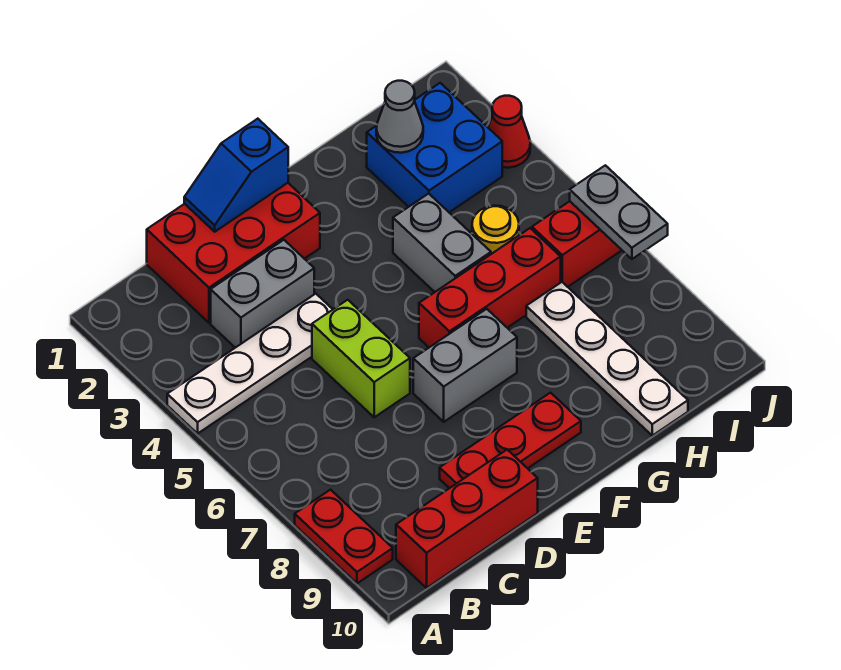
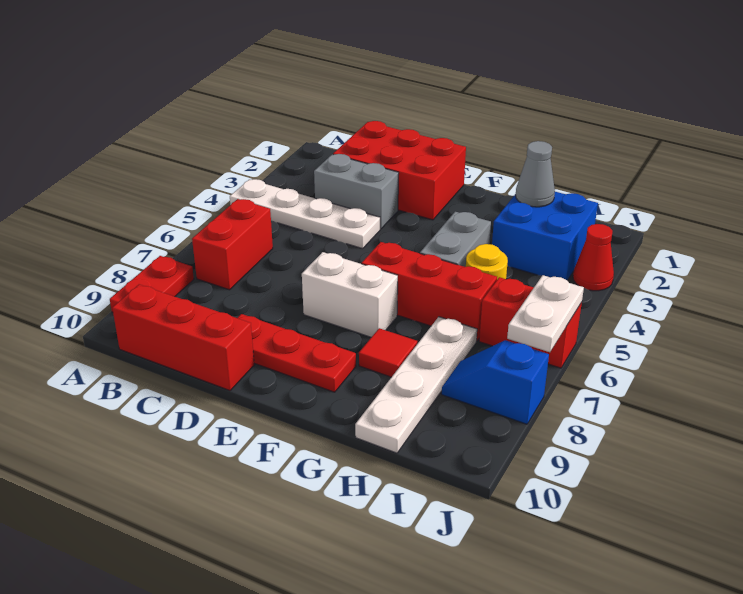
none -> red 1x2 brick [192,199,273,290]
blue 1x2 slope [184,119,288,232] -> blue 1x2 slope moved to [442,340,549,424]
lime 1x2 brick [312,300,410,417] -> none
grey 1x2 brick [413,309,517,422] -> white 1x2 brick [302,252,398,337]
none -> red 1x1 tile [359,328,417,377]
grey 1x2 plate [570,165,668,259] -> white 1x2 plate [507,275,584,352]

